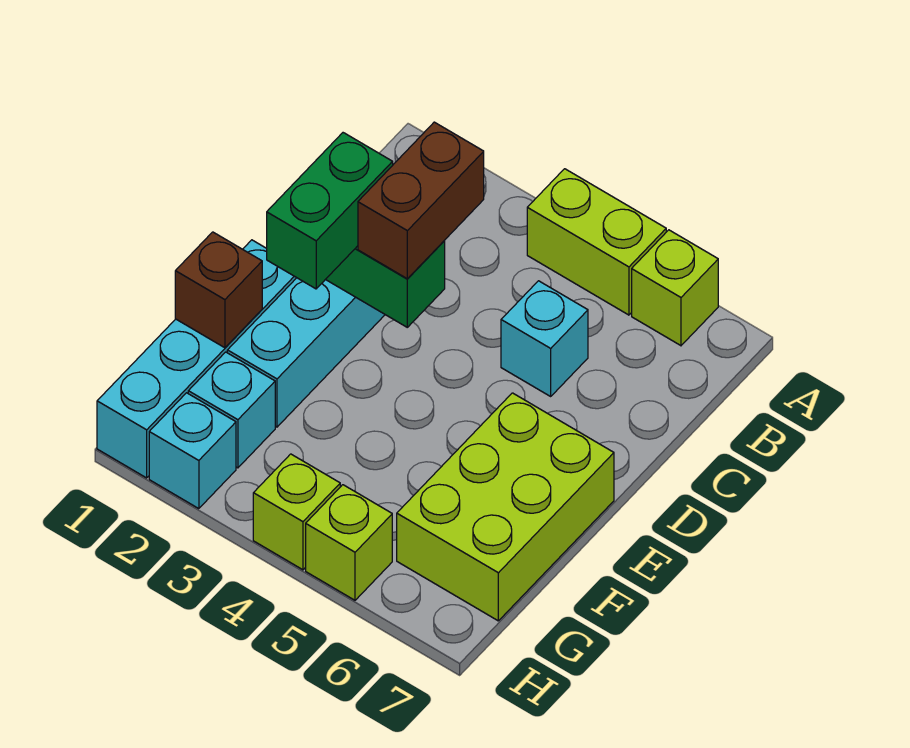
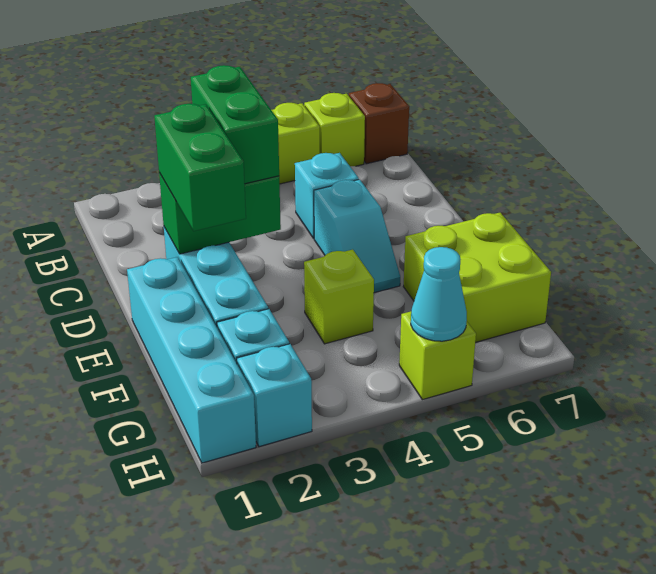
brown 1x2 brick [358,122,484,279] -> green 1x2 brick [191,65,279,184]
none -> cyan 1x2 slope [314,179,400,293]
lime 2x3 brick [397,393,614,621] -> lime 2x2 brick [403,213,551,342]
brown 1x1 brick [175,232,262,348] -> brown 1x1 brick moved to [349,83,409,164]
lime 1x1 brick [253,454,340,570] -> lime 1x1 brick moved to [304,250,374,344]
none -> cyan 1x1 cone [411,247,467,341]

